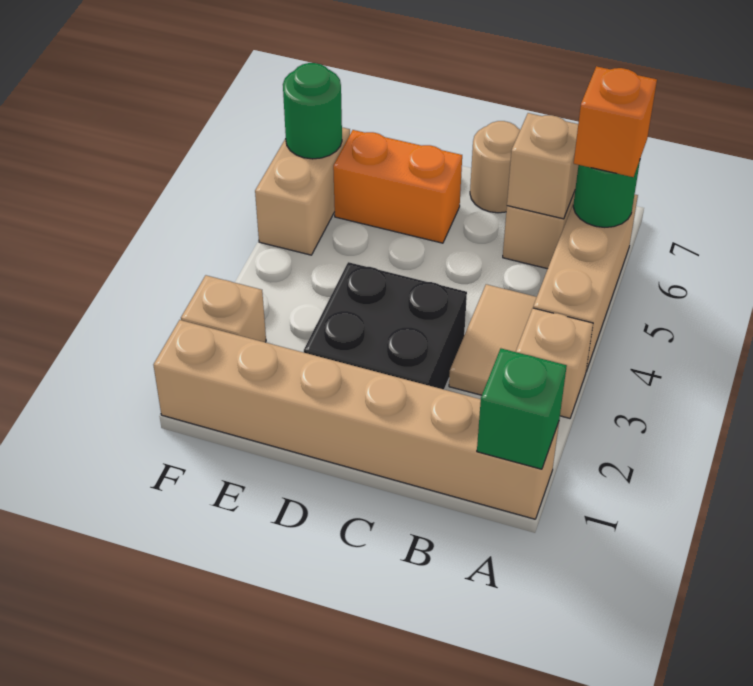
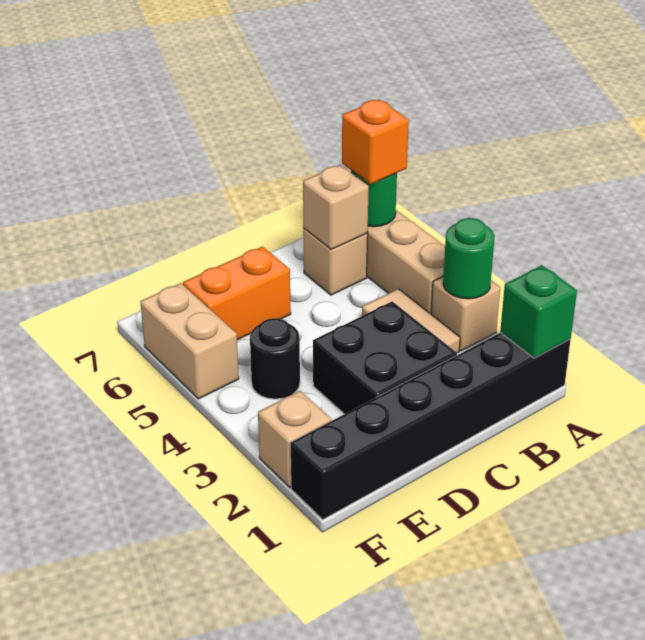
tan 1x6 brick [154,320,559,519] -> black 1x6 brick [290,333,571,520]
tan 1x1 round brick [470,121,520,213] -> none
none -> black 1x1 round brick [250,318,300,399]
green 1x1 round brick [283,63,342,159] -> green 1x1 round brick moved to [443,218,495,299]

